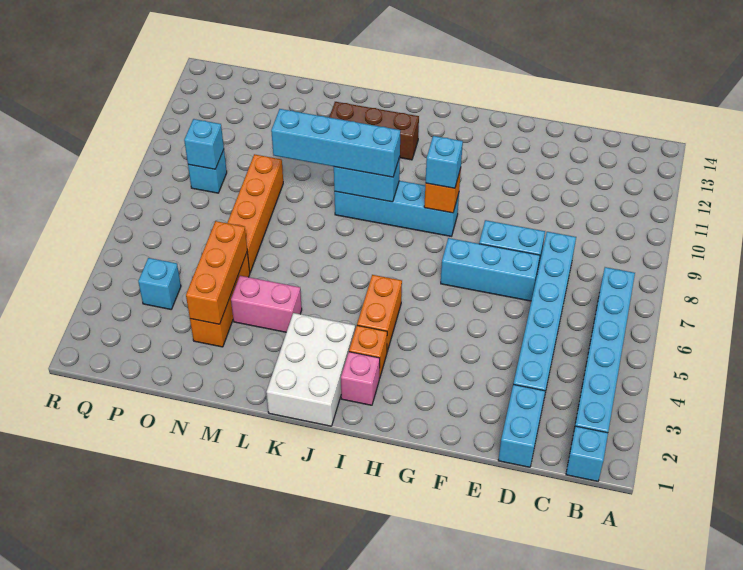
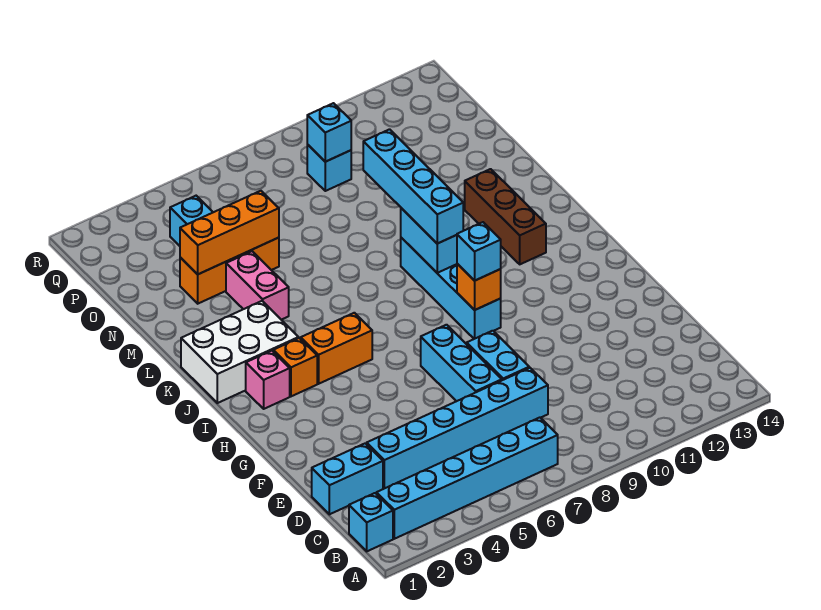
orange 1x4 brick [227,154,283,272] -> none

